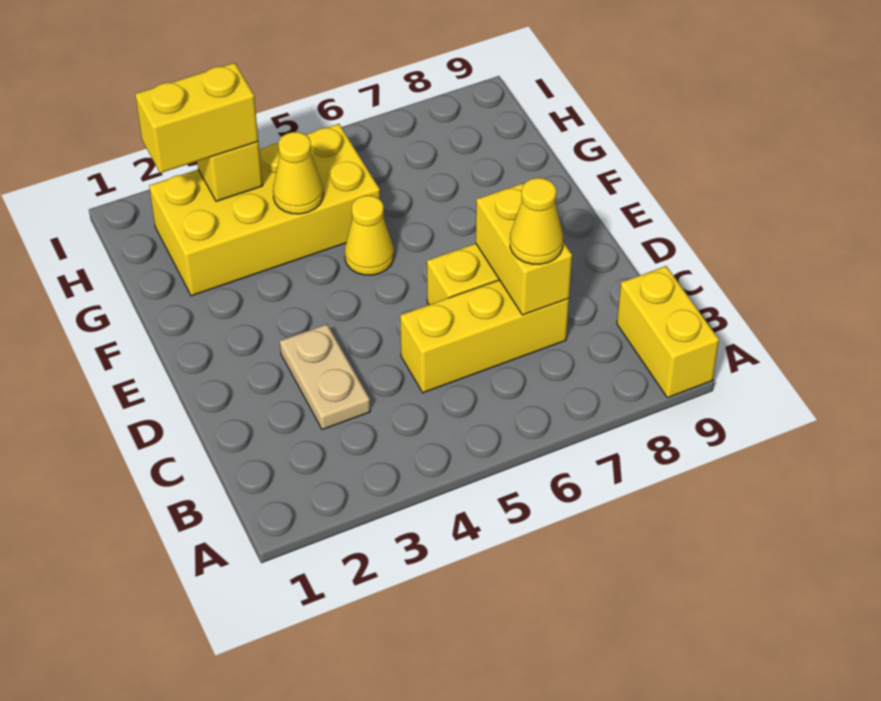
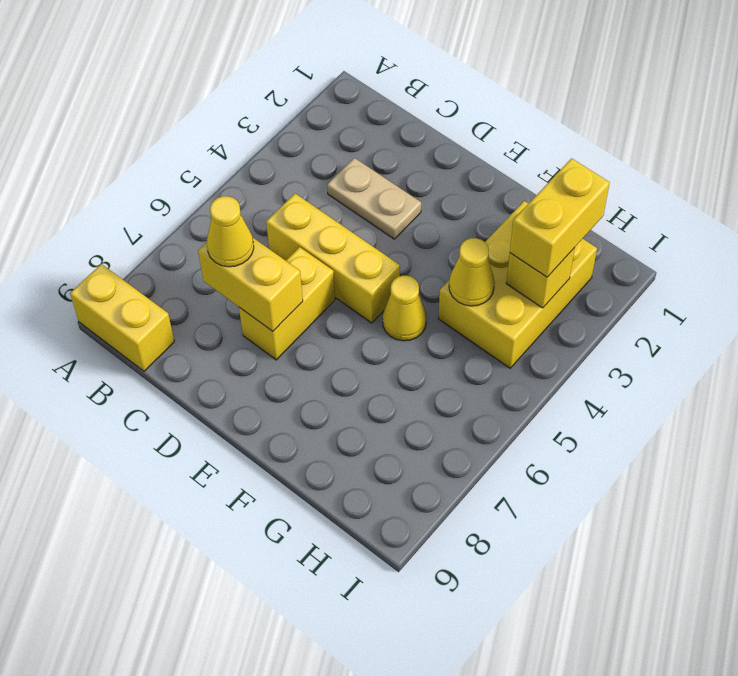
yellow 1x3 brick [400,280,569,393] -> yellow 1x3 brick turned to [266,194,400,323]
yellow 2x4 brick [149,124,380,296] -> yellow 2x3 brick [438,201,597,368]

